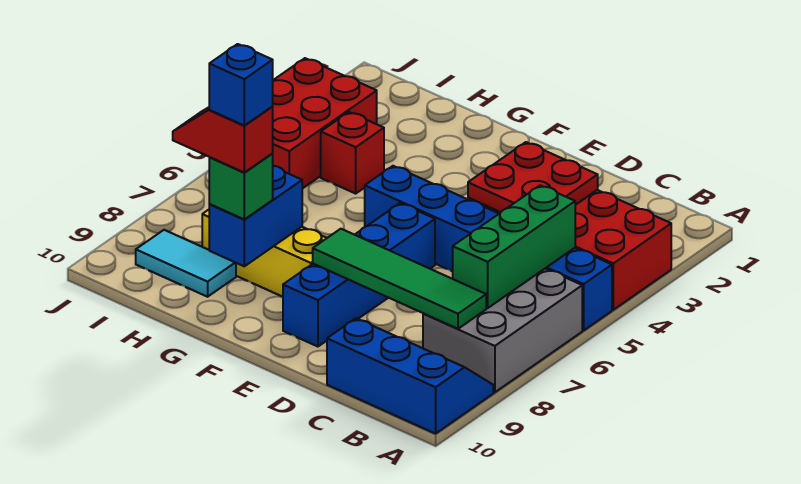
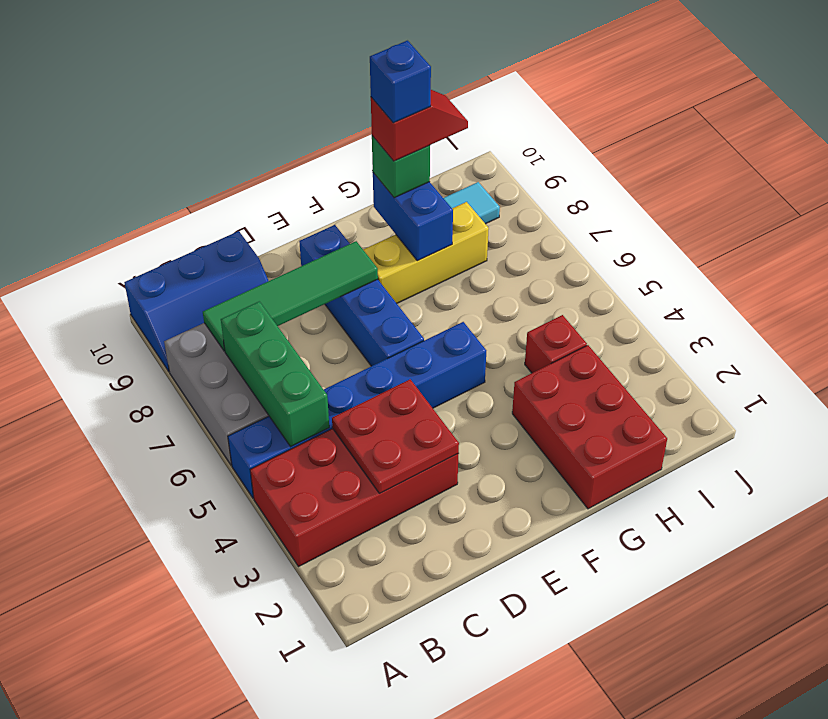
red 2x3 brick [272,58,377,189] -> red 2x3 brick moved to [512,345,667,509]

